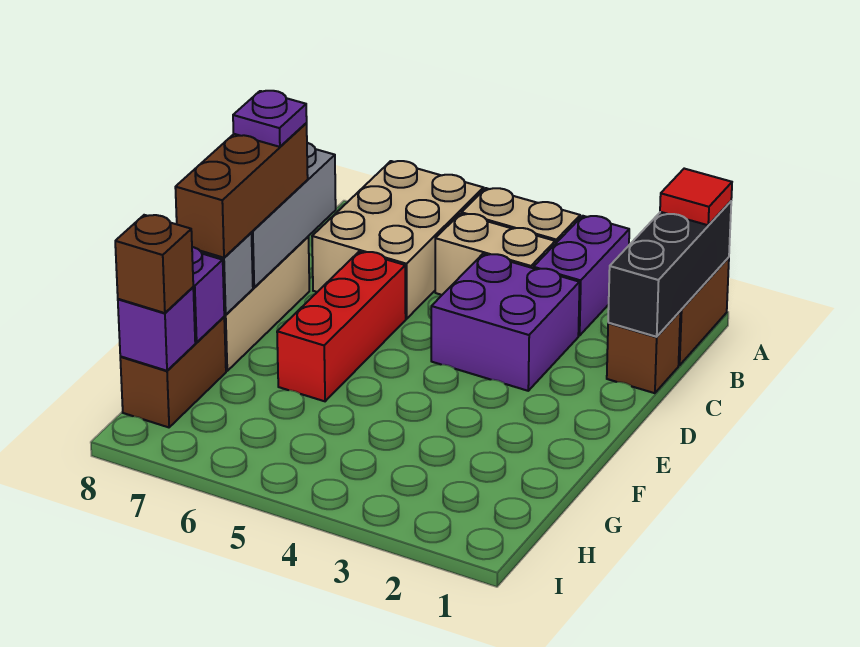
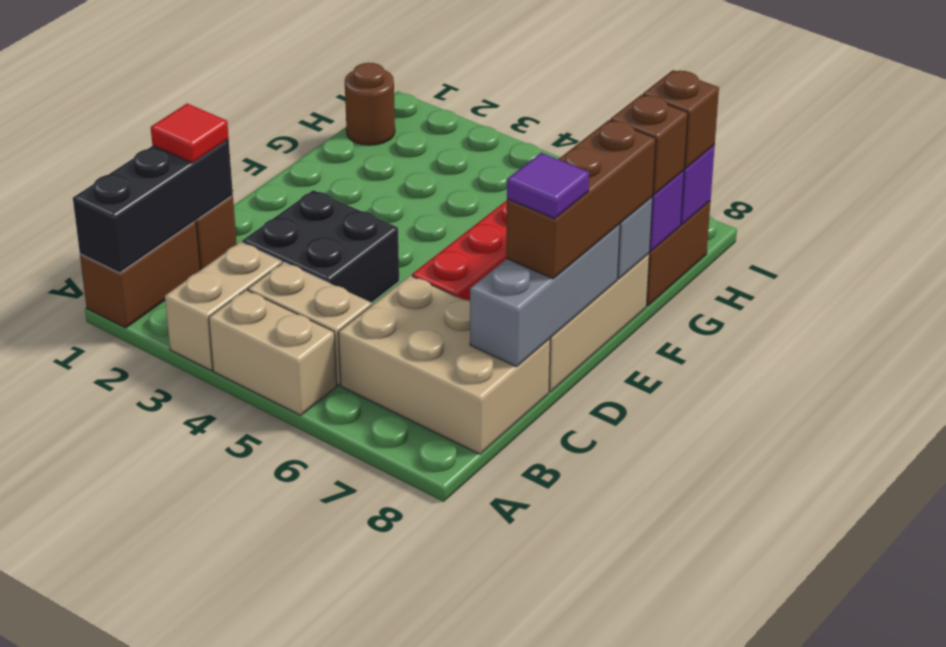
red 1x1 tile [660,169,732,225] -> red 1x1 tile moved to [151,104,229,163]
purple 1x2 brick [533,216,629,336] -> tan 1x2 brick [165,242,282,371]
tan 2x3 brick [312,161,484,319] -> tan 2x3 brick turned to [338,276,550,454]
purple 2x2 brick [431,254,580,391] -> black 2x2 brick [242,190,399,303]
purple 1x1 plate [233,91,307,147] -> purple 1x1 tile [507,153,589,219]
none -> brown 1x1 brick [611,95,688,195]
none -> brown 1x1 round brick [345,63,395,145]

